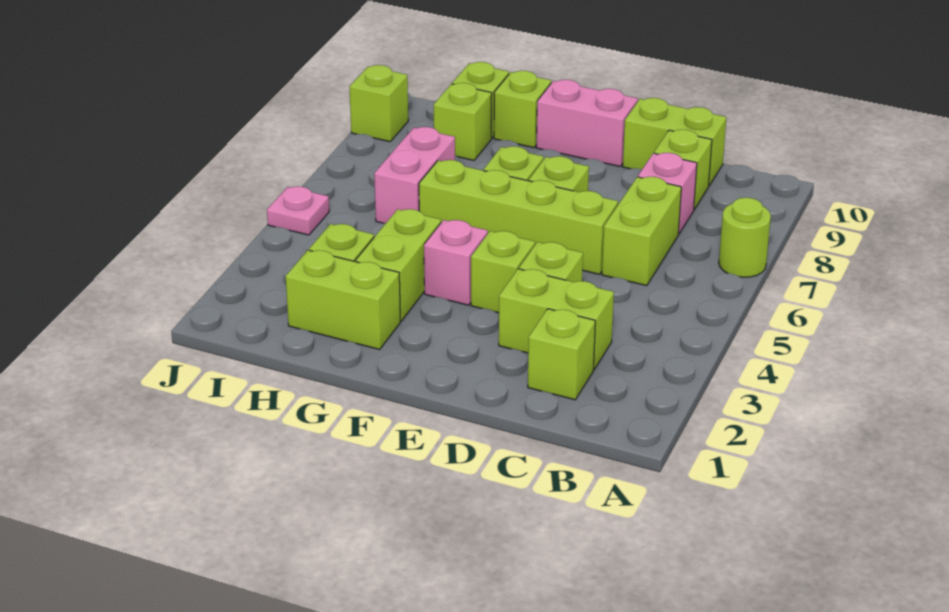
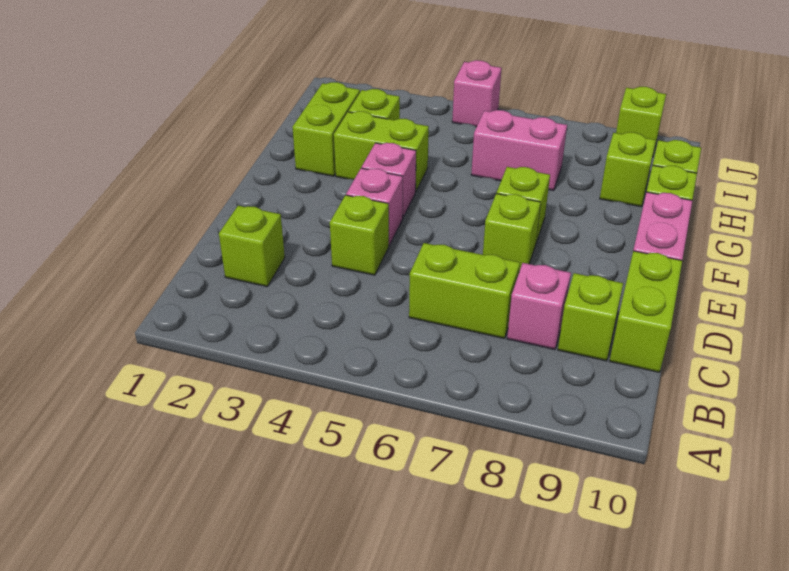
lime 1x1 round brick [719,198,771,277] -> none
lime 1x2 brick [499,269,614,370] -> none
lime 1x4 brick [419,160,618,274] -> none
lime 1x1 brick [471,231,535,313] -> pink 1x1 brick [346,168,403,246]
pink 1x1 plate [267,186,329,235] -> pink 1x1 brick [452,60,502,127]

